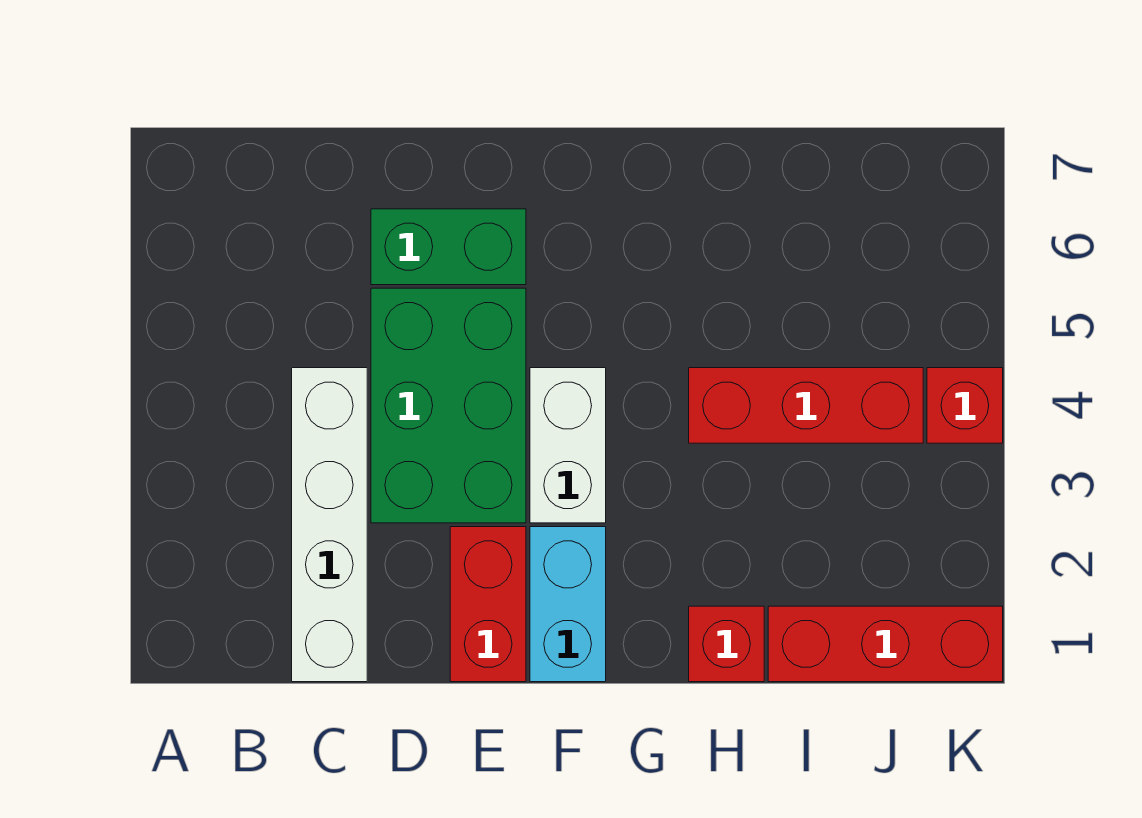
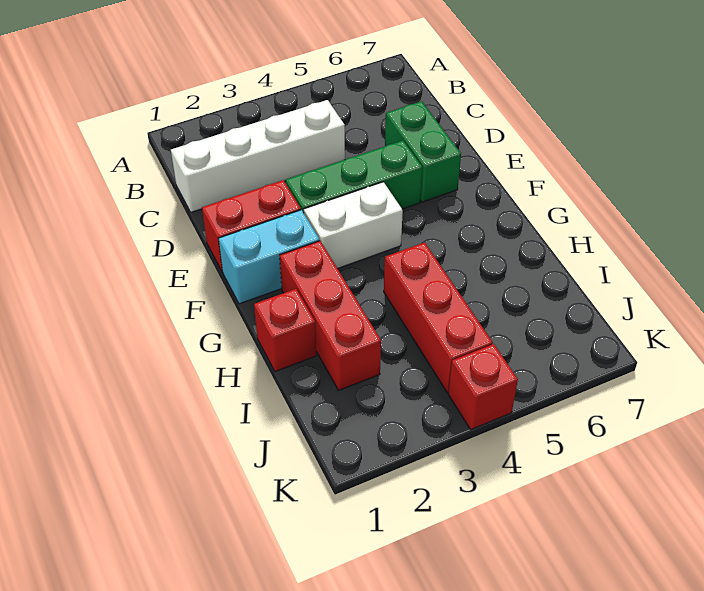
green 2x3 brick [371,288,526,523] -> green 1x3 brick [286,141,422,213]
red 1x3 brick [768,606,1003,682] -> red 1x3 brick moved to [280,241,381,390]

